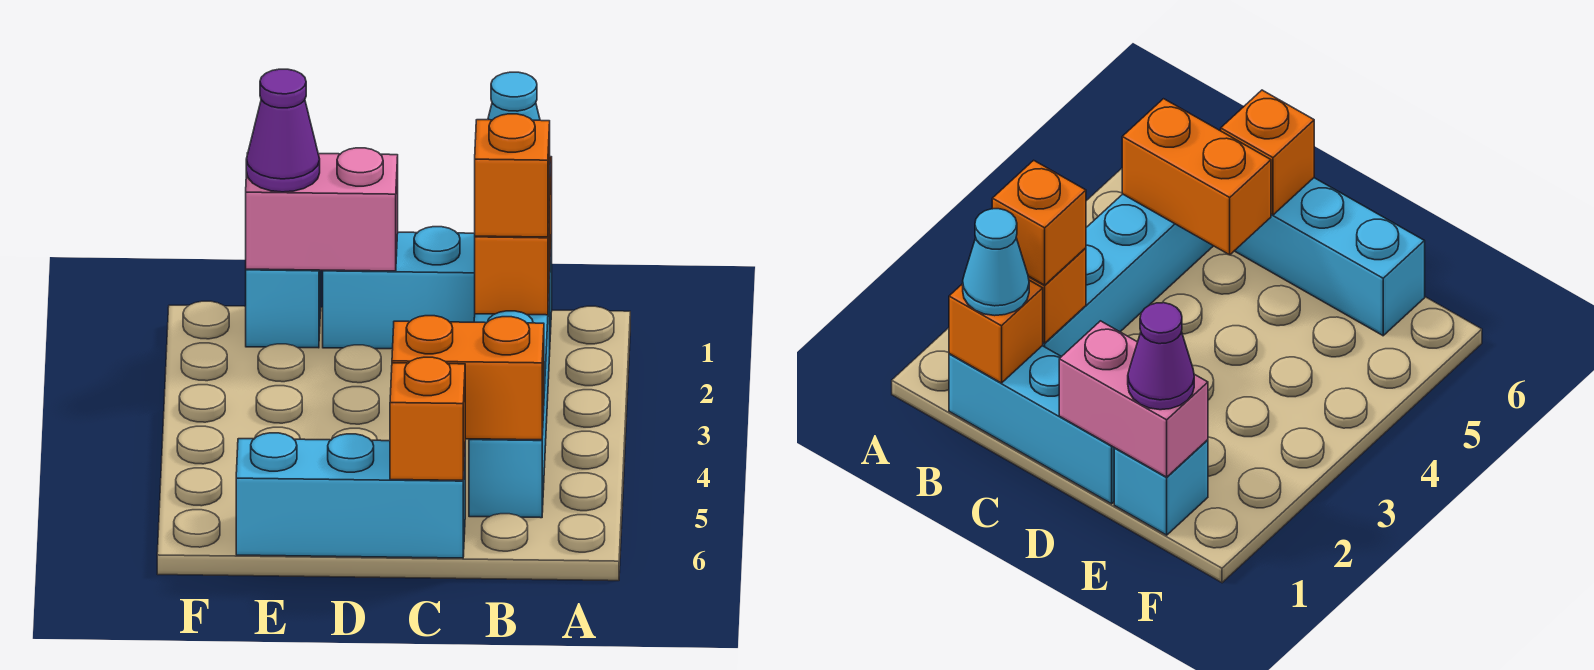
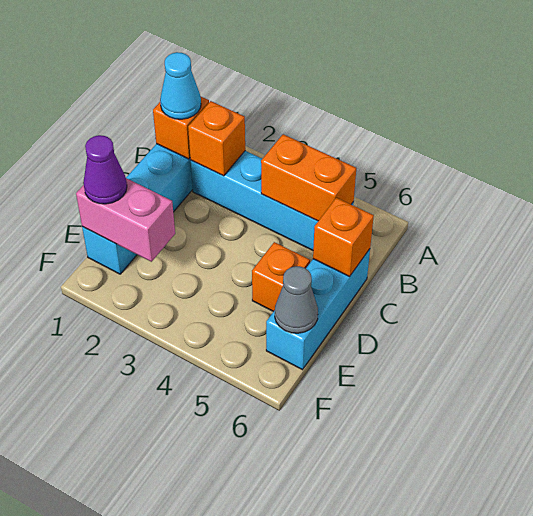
orange 1x1 brick [475,114,550,237] -> orange 1x1 brick moved to [252,242,310,312]
orange 1x2 brick [392,316,544,440] -> orange 1x2 brick turned to [261,134,356,221]
pink 1x2 brick [246,148,398,271] -> pink 1x2 brick turned to [76,178,175,262]
none -> grey 1x1 cone [275,266,318,333]

